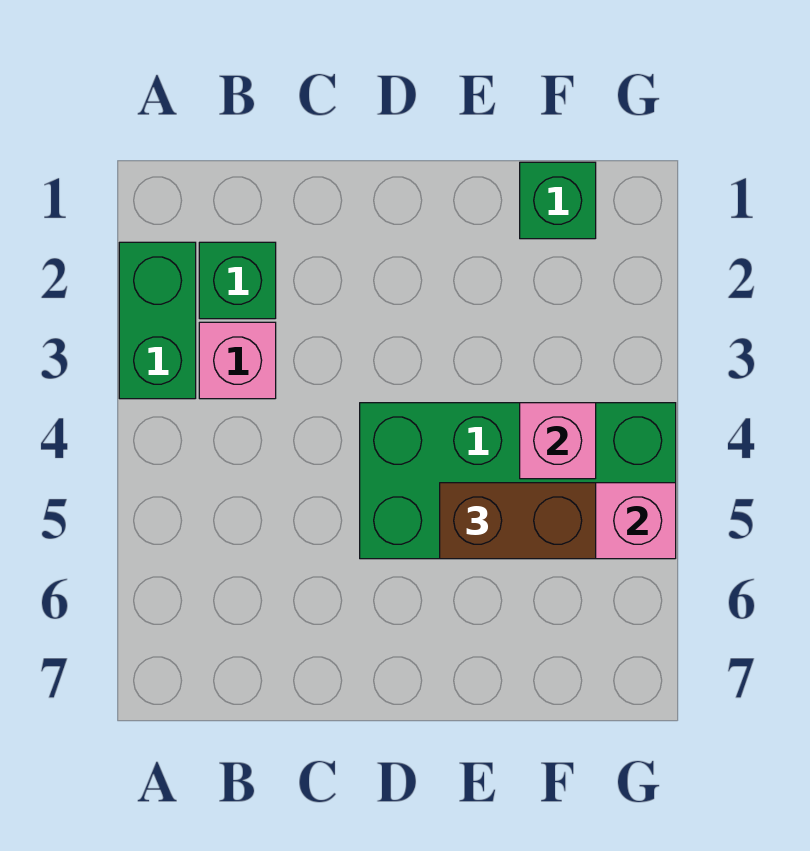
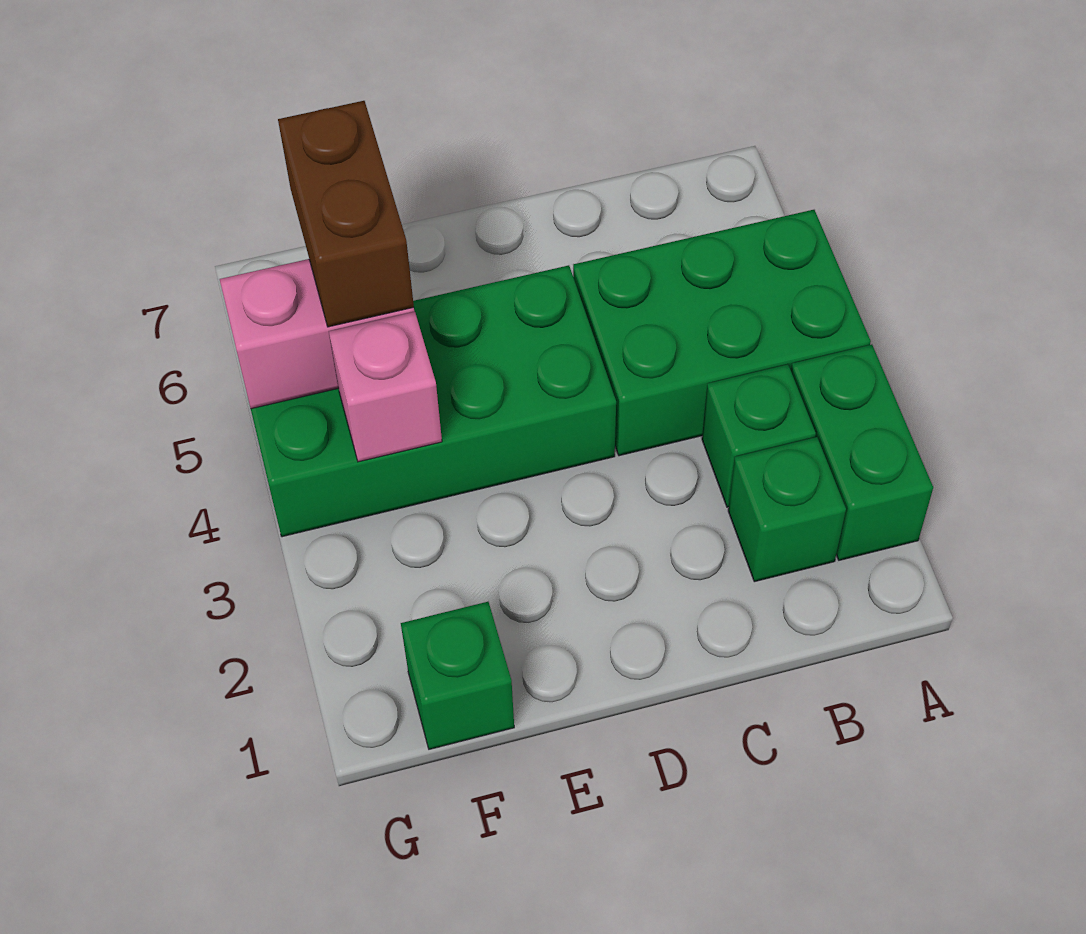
none -> green 2x3 brick [573,210,871,456]
pink 1x1 brick [199,322,276,399] -> green 1x1 brick [702,364,816,507]
brown 1x2 brick [440,483,596,559] -> brown 1x2 brick turned to [278,101,414,327]

